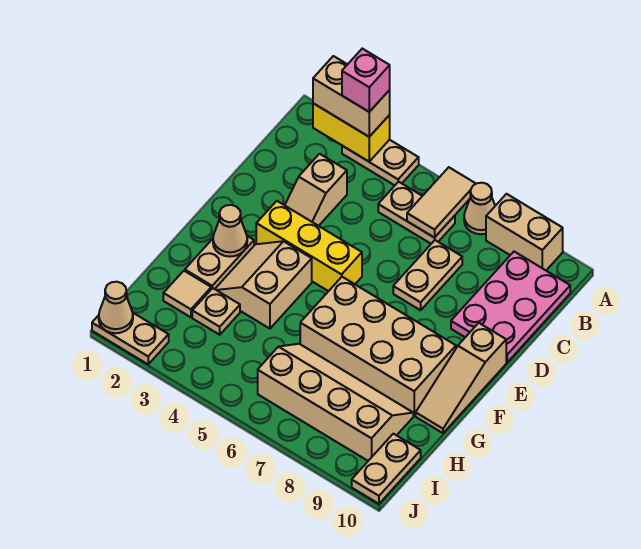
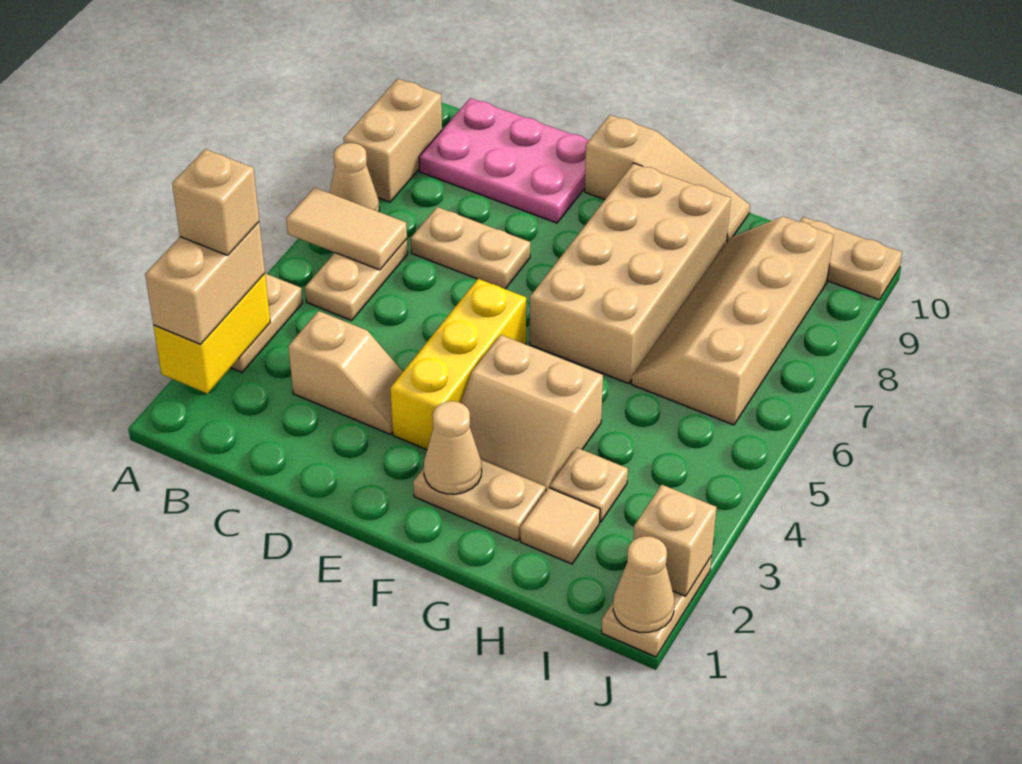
pink 1x1 brick [342,49,390,112] -> tan 1x1 brick [172,149,259,255]
none -> tan 1x1 brick [633,485,717,596]

